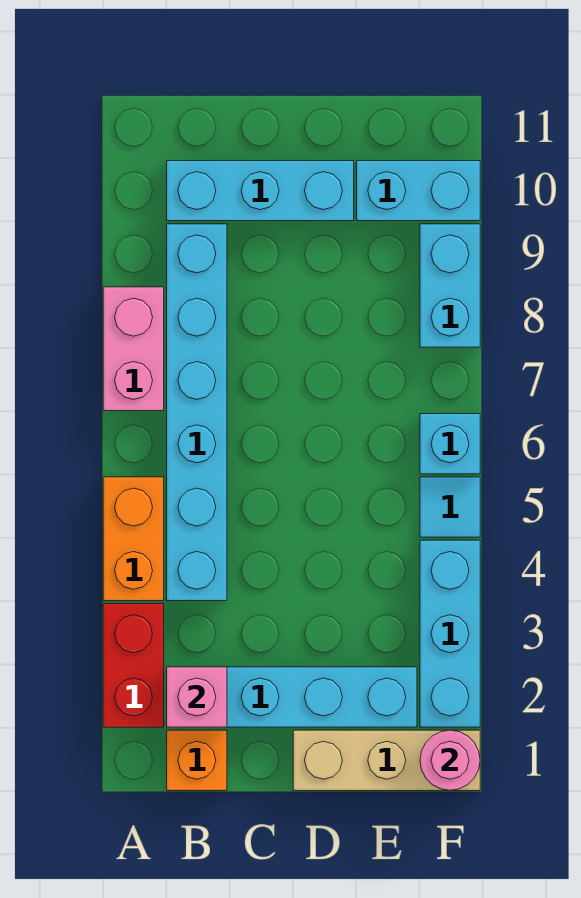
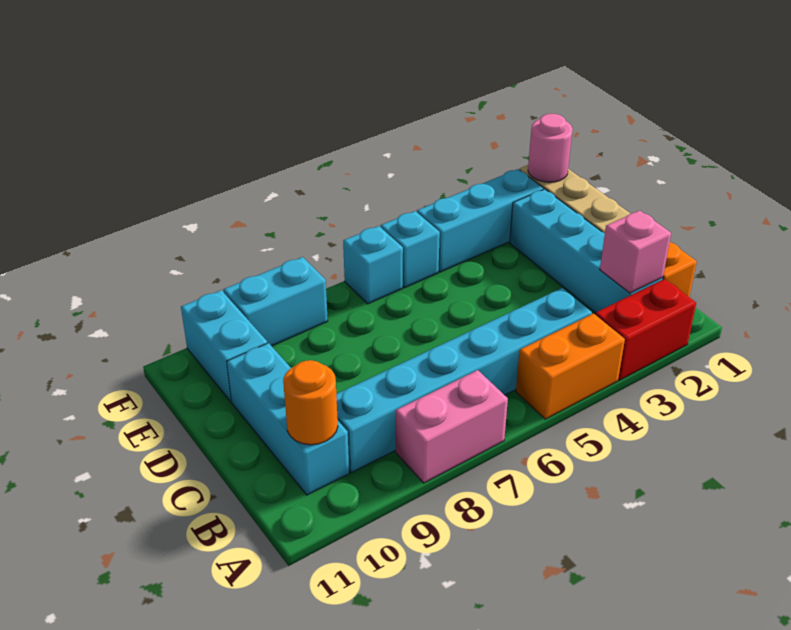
none -> orange 1x1 round brick [283,360,338,445]
cyan 1x1 tile [420,477,480,537] -> cyan 1x1 brick [381,211,440,288]

